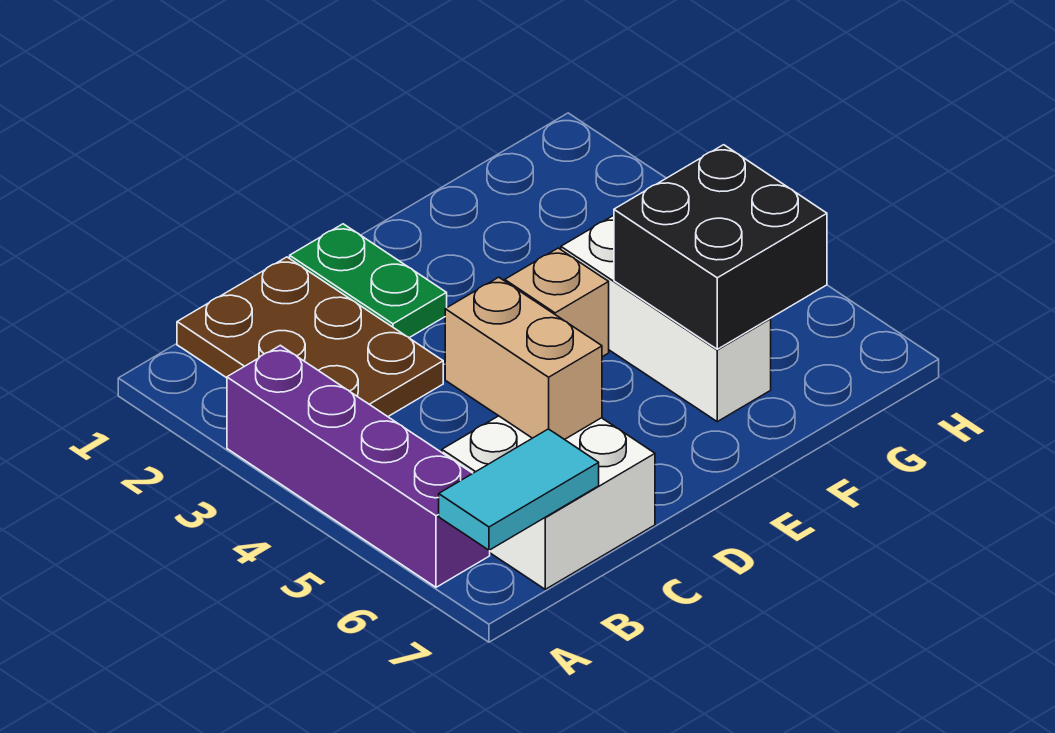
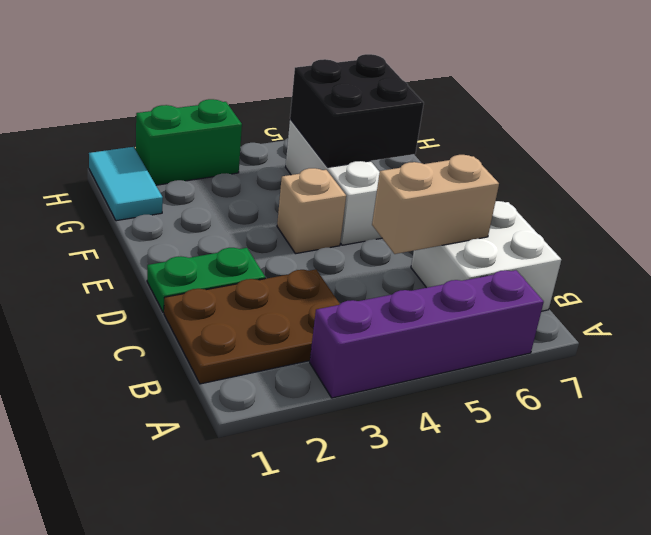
cyan 1x2 tile [439,429,599,550] -> cyan 1x2 tile moved to [89,147,163,221]
white 1x3 brick [561,215,771,422] -> white 1x3 brick turned to [286,119,382,245]
none -> green 1x2 brick [136,99,242,185]

